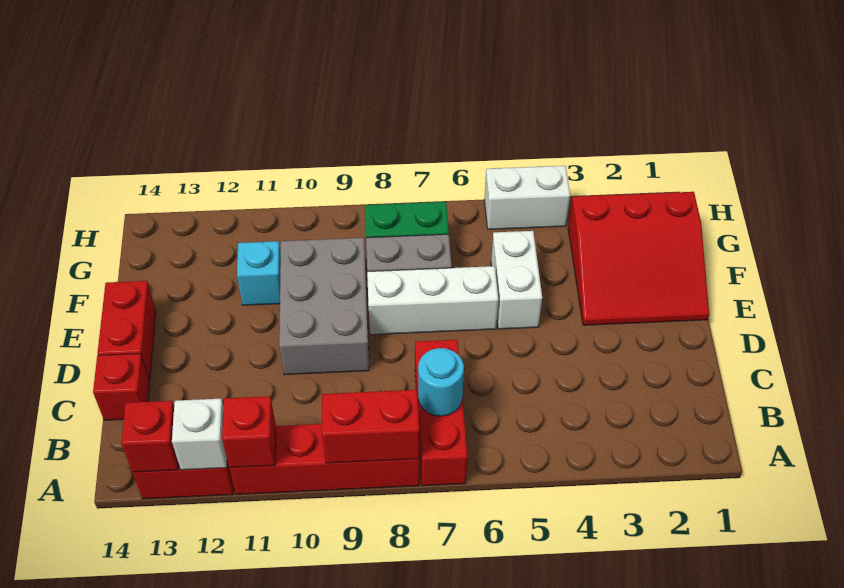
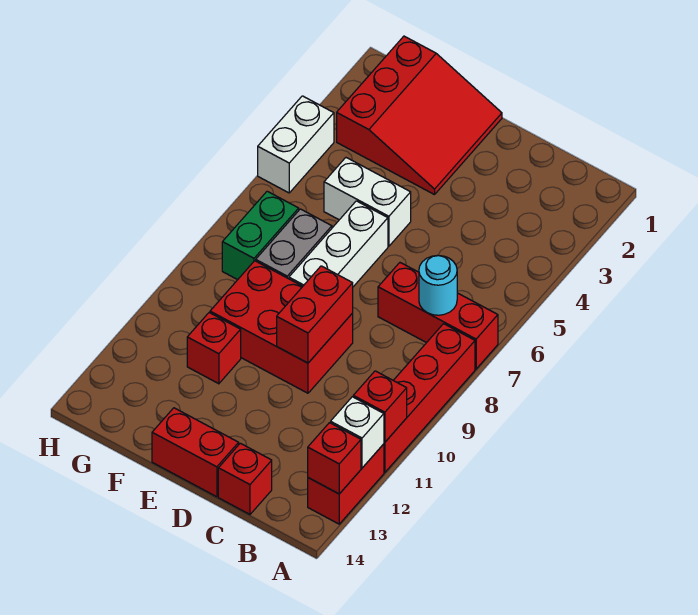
red 1x2 brick [322,390,420,463] -> red 1x2 brick moved to [277,266,353,363]
grey 2x3 brick [279,238,369,375] -> red 2x3 brick [210,261,353,393]
cyan 1x1 brick [237,241,281,305] -> red 1x1 brick [187,313,241,384]

